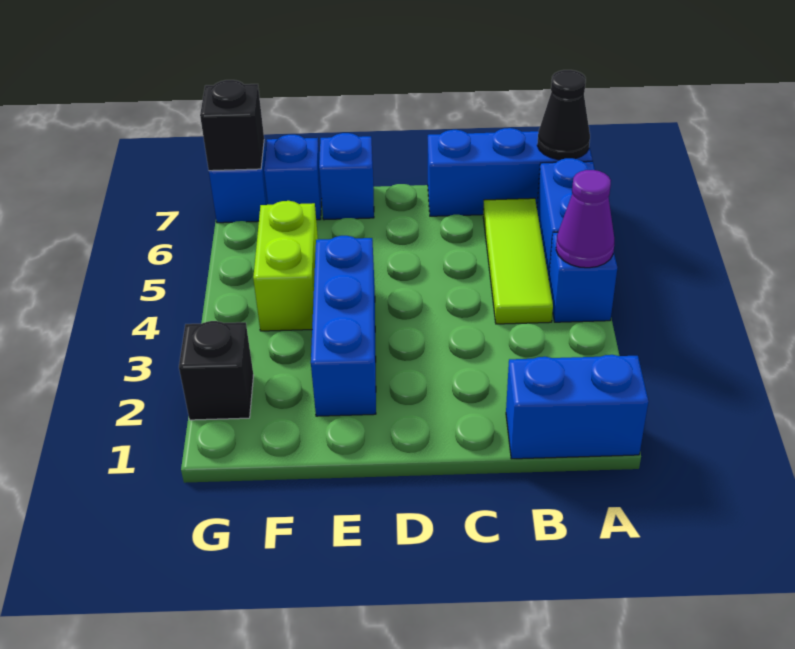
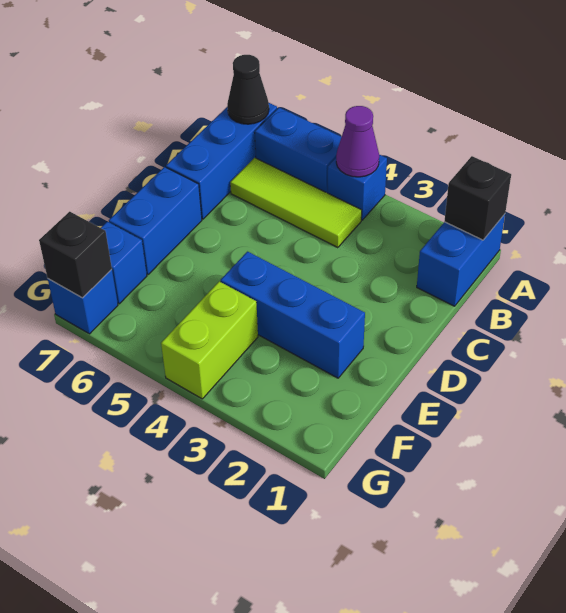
blue 1x1 brick [319,133,374,220] -> blue 1x2 brick [109,167,202,274]
lime 1x2 brick [253,201,318,331] -> lime 1x2 brick turned to [161,281,258,399]
black 1x1 brick [179,321,254,420] -> black 1x1 brick moved to [444,156,511,240]

